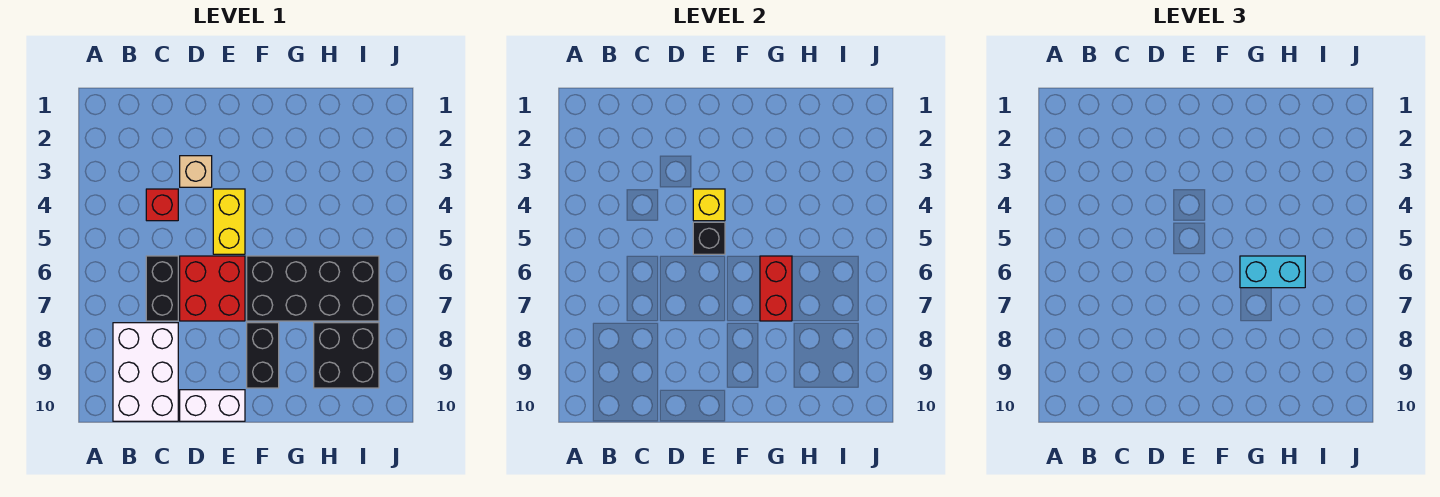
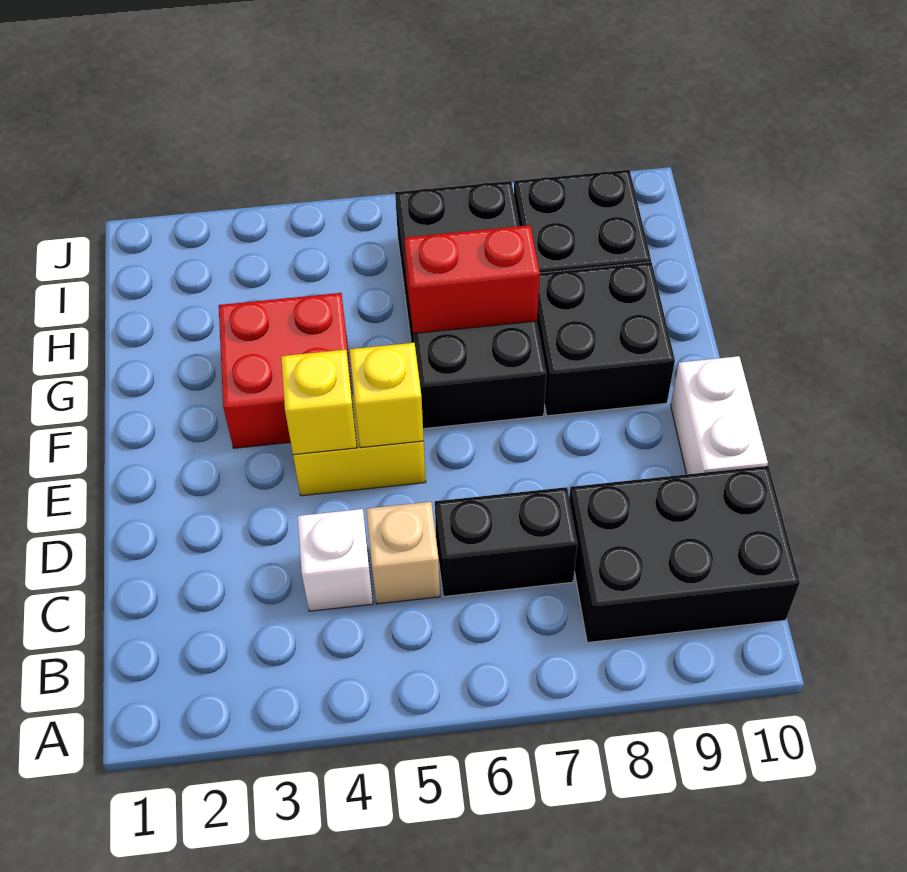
white 2x3 brick [113,323,178,421] -> black 2x3 brick [569,466,800,642]
red 1x1 brick [146,189,178,221] -> white 1x1 brick [298,509,373,611]
tan 1x1 brick [180,156,212,187] -> tan 1x1 brick moved to [366,502,440,604]
red 2x2 brick [180,256,245,321] -> red 2x2 brick moved to [219,293,352,448]
black 1x1 brick [693,222,725,254] -> yellow 1x1 brick [350,343,424,448]
black 1x2 brick [247,323,279,388] -> black 2x2 brick [537,262,675,416]
cyan 1x2 brick [1240,256,1305,288] -> none

